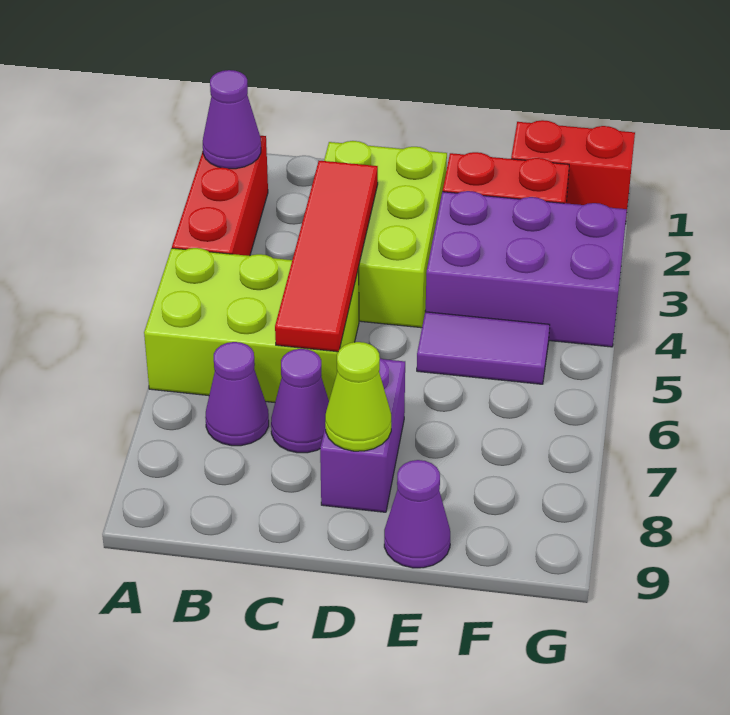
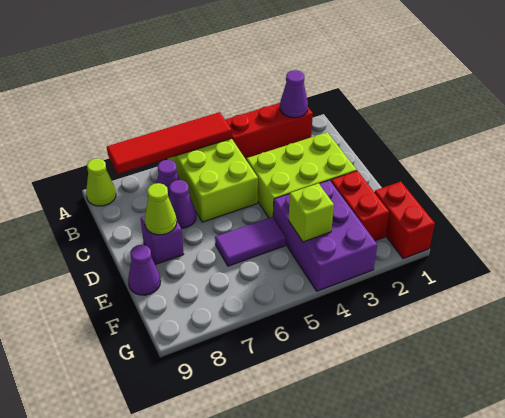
none -> lime 1x1 cone [86,158,116,206]
red 1x4 tile [275,161,378,352] -> red 1x4 tile moved to [107,112,232,174]
purple 1x2 brick [320,358,405,512] -> purple 1x1 brick [141,216,184,265]
purple 1x2 tile [417,312,550,384] -> purple 1x2 tile turned to [215,217,286,266]
none -> lime 1x1 brick [289,183,334,242]

